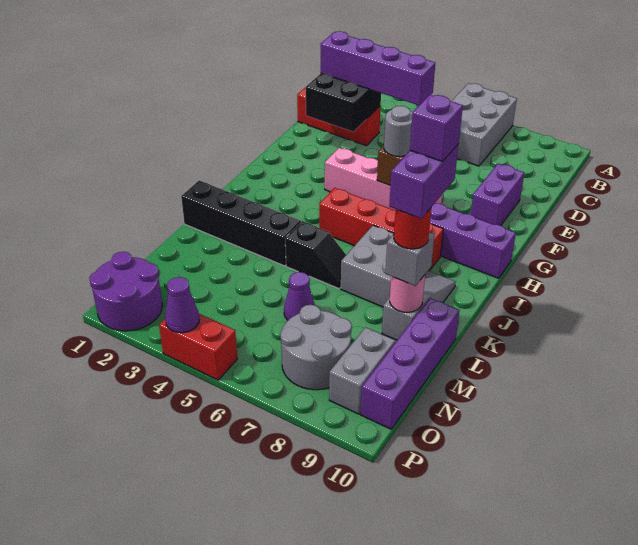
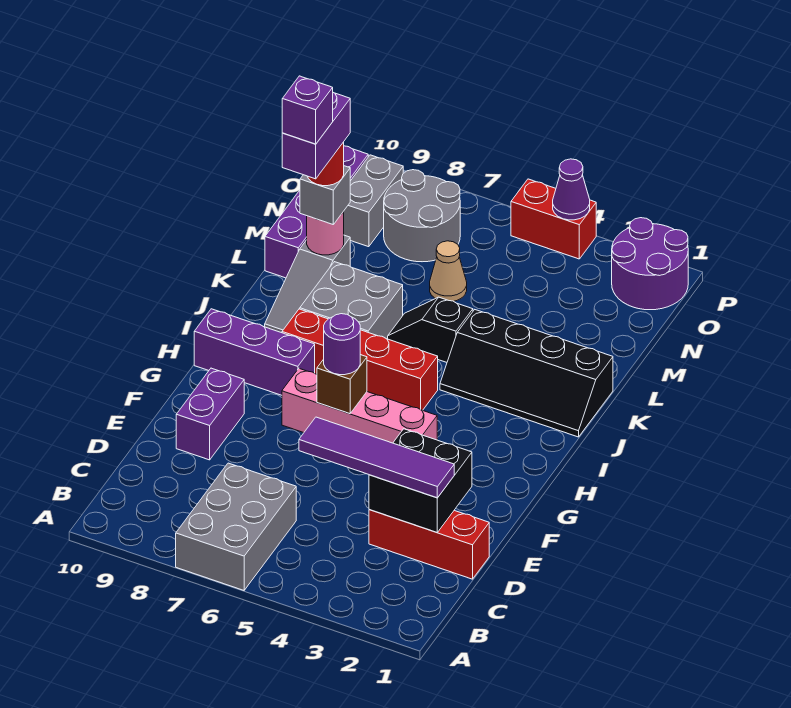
purple 1x4 brick [321,31,435,105] -> purple 1x4 tile [299,417,454,498]
grey 1x1 round brick [384,106,413,157] -> purple 1x1 round brick [324,314,360,375]
purple 1x1 cone [284,272,315,320] -> tan 1x1 cone [430,241,467,301]

